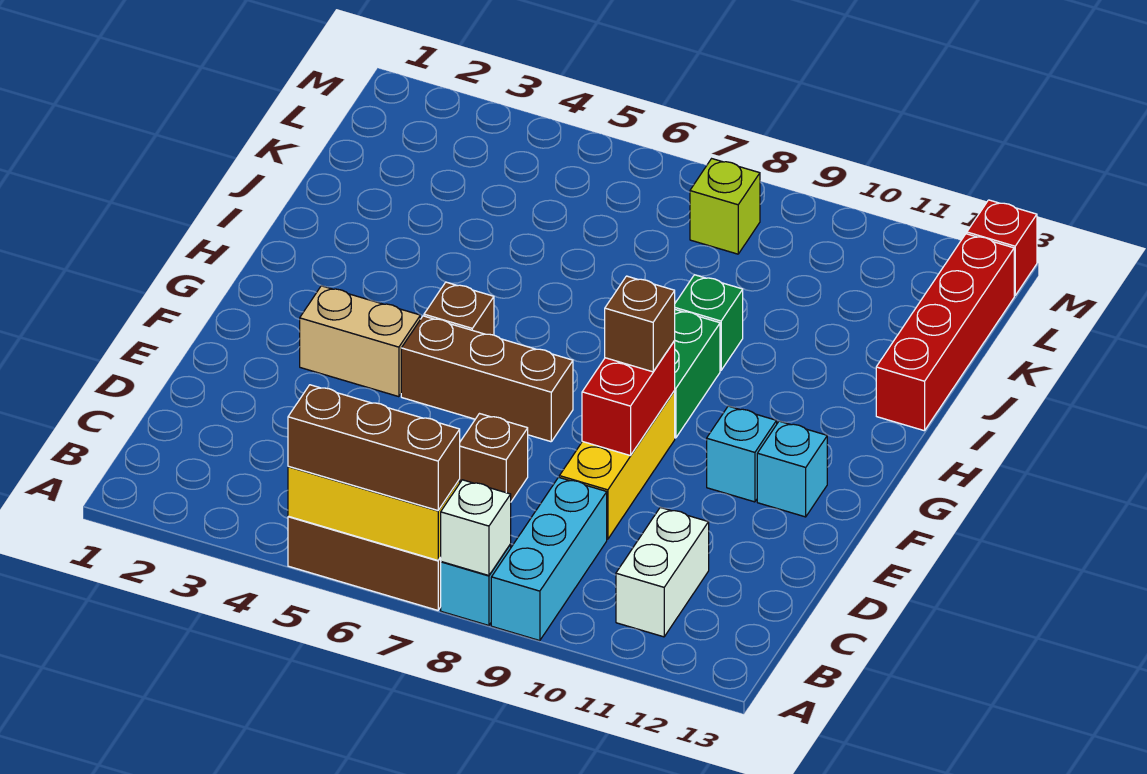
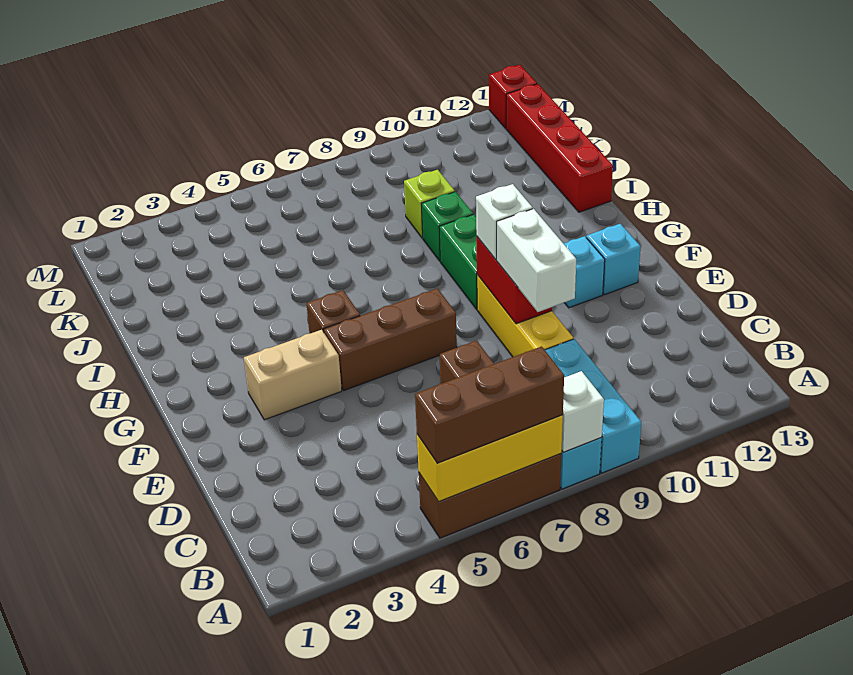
white 1x2 brick [616,507,709,637] -> white 1x2 brick moved to [497,209,576,312]
brown 1x1 brick [605,276,675,372] -> white 1x1 brick [476,184,533,259]
lime 1x1 brick [690,159,760,254] -> lime 1x1 brick moved to [404,170,455,238]

